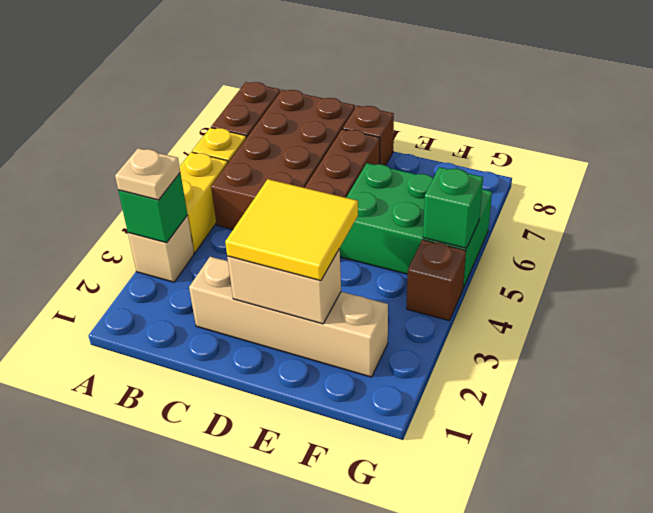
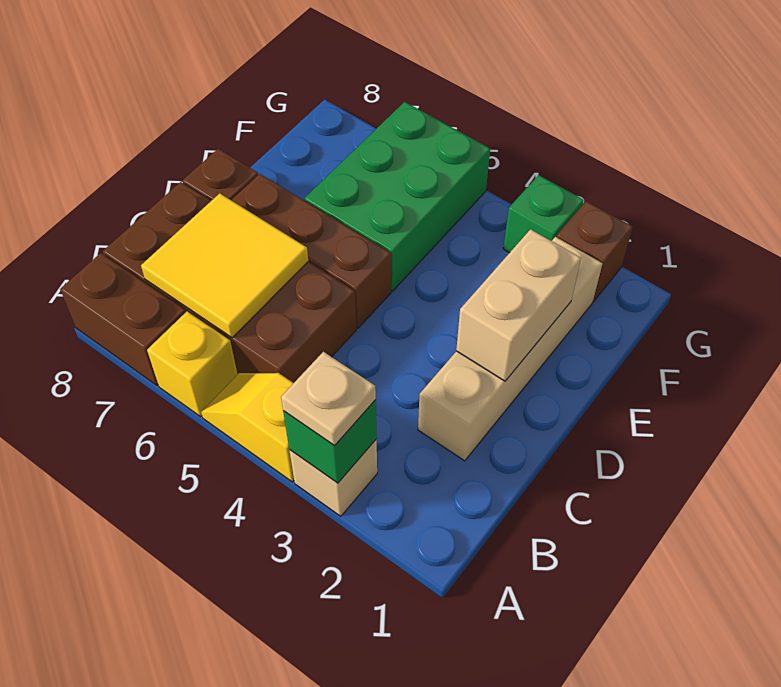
yellow 1x2 brick [180,152,228,253] -> yellow 1x2 slope [201,373,294,482]
yellow 2x2 tile [225,179,358,281] -> yellow 2x2 tile moved to [141,193,308,338]
brown 1x1 brick [407,240,466,321] -> brown 1x1 brick moved to [557,201,633,301]
green 1x1 brick [423,167,483,248] -> green 1x1 brick moved to [503,175,584,253]

